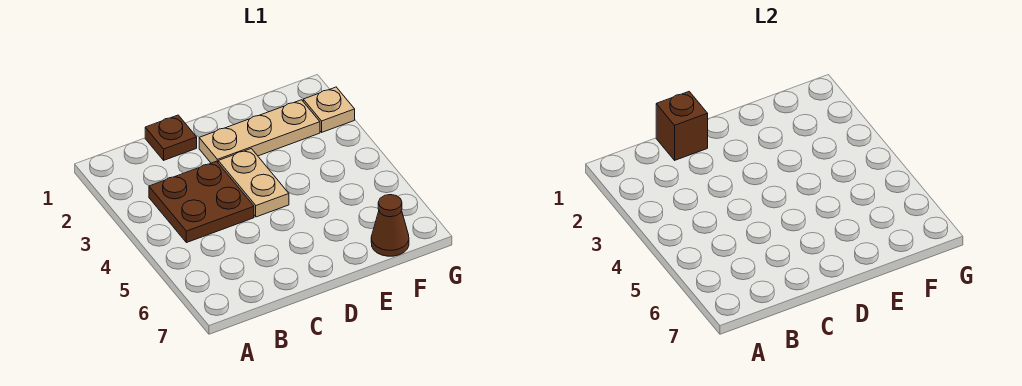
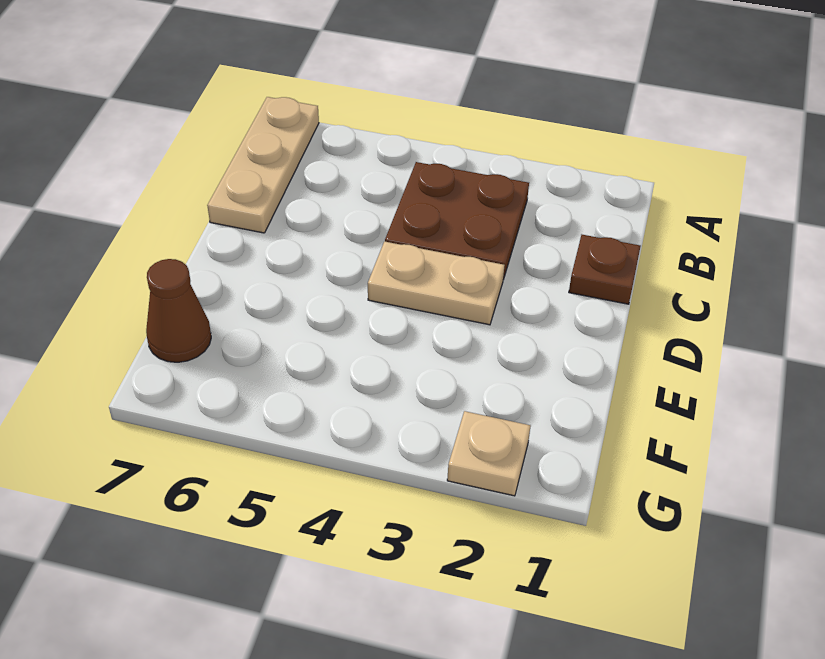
brown 1x1 brick [656,92,708,160] -> none
tan 1x3 plate [199,100,320,163] -> tan 1x3 plate moved to [207,97,319,233]

